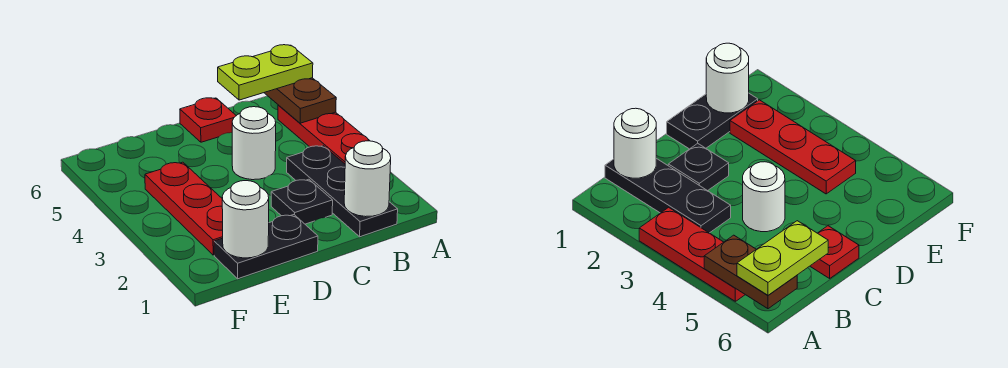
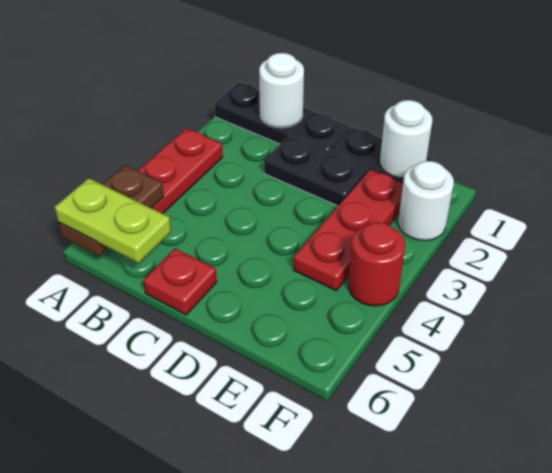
black 1x3 plate [287,146,398,237] -> black 1x3 plate turned to [215,82,350,152]
black 1x1 plate [271,179,333,224] -> black 1x2 plate [264,136,368,206]
white 1x1 round brick [232,107,276,180] -> white 1x1 round brick moved to [398,161,454,241]
none -> red 1x1 round brick [348,222,405,306]

